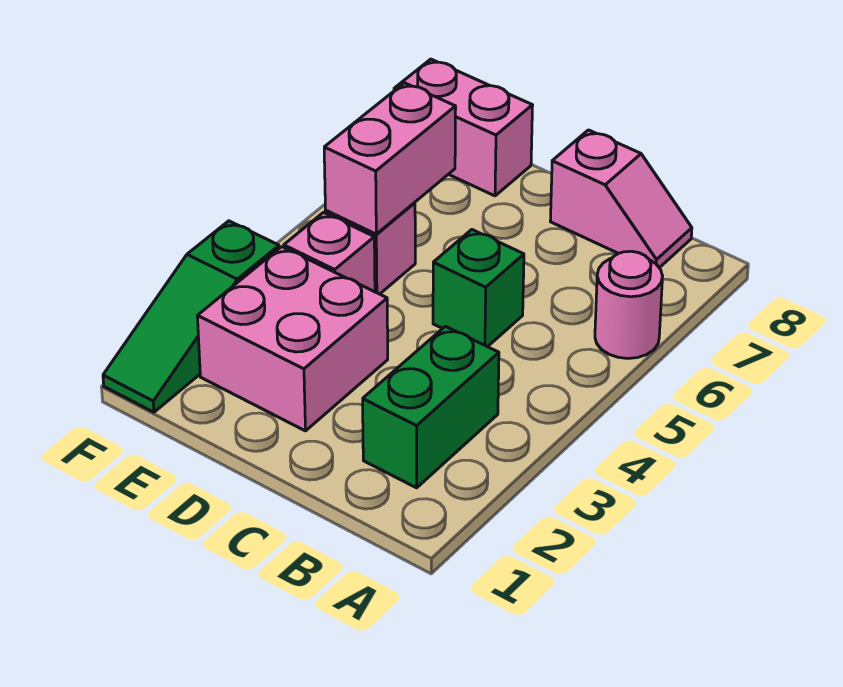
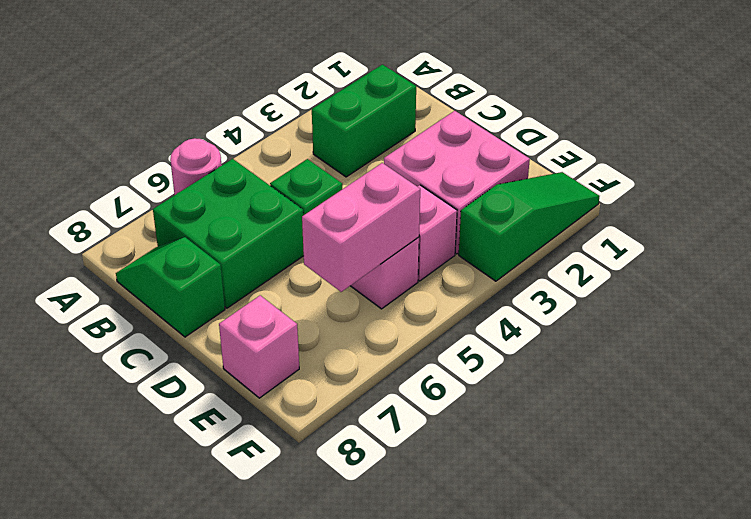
none -> green 2x2 brick [153,159,304,308]
pink 1x2 slope [550,130,692,268] -> green 1x2 slope [116,237,225,337]
pink 1x2 brick [394,59,533,196] -> pink 1x1 brick [219,295,299,398]

